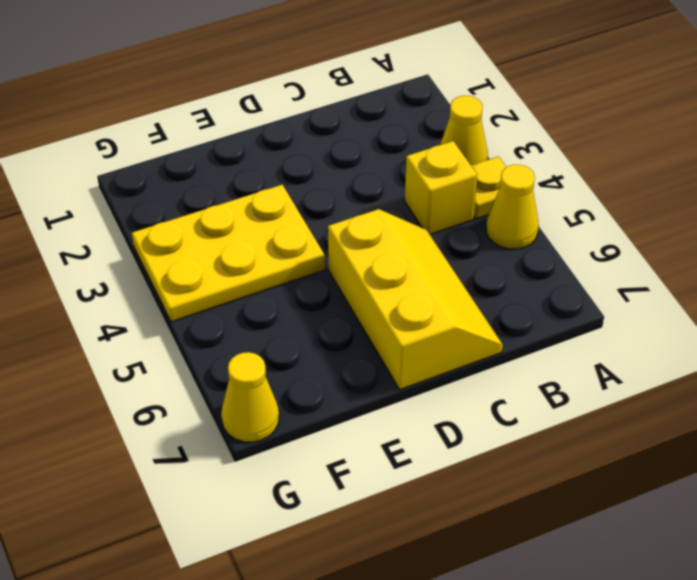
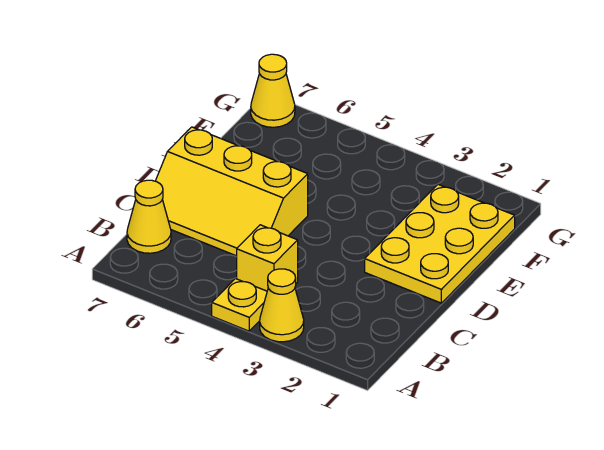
yellow 1x1 cone [486,165,539,249] -> yellow 1x1 cone moved to [127,180,171,253]
yellow 2x3 plate [132,185,325,322] -> yellow 2x3 plate moved to [365,185,515,303]

